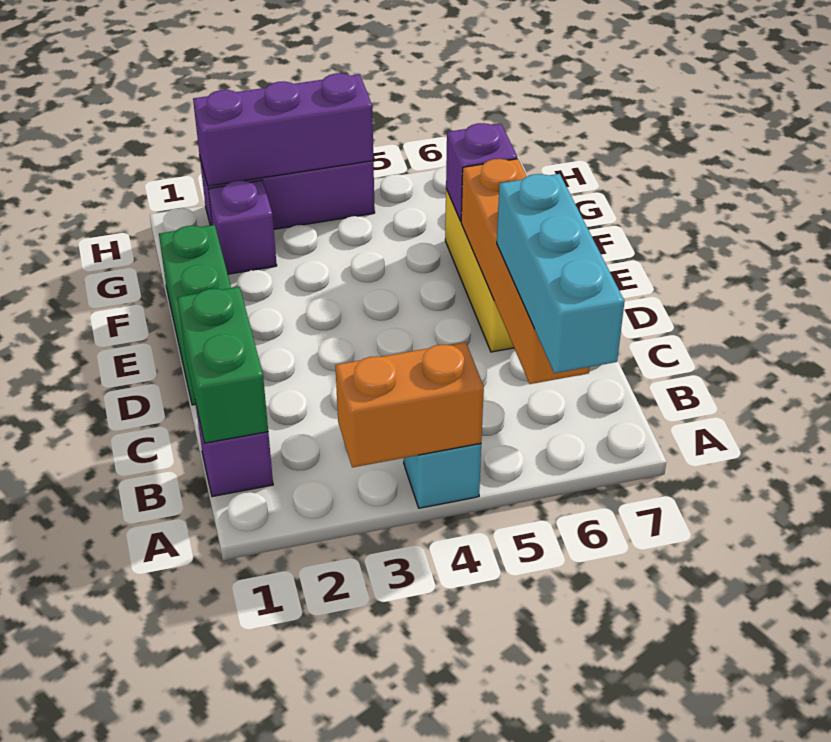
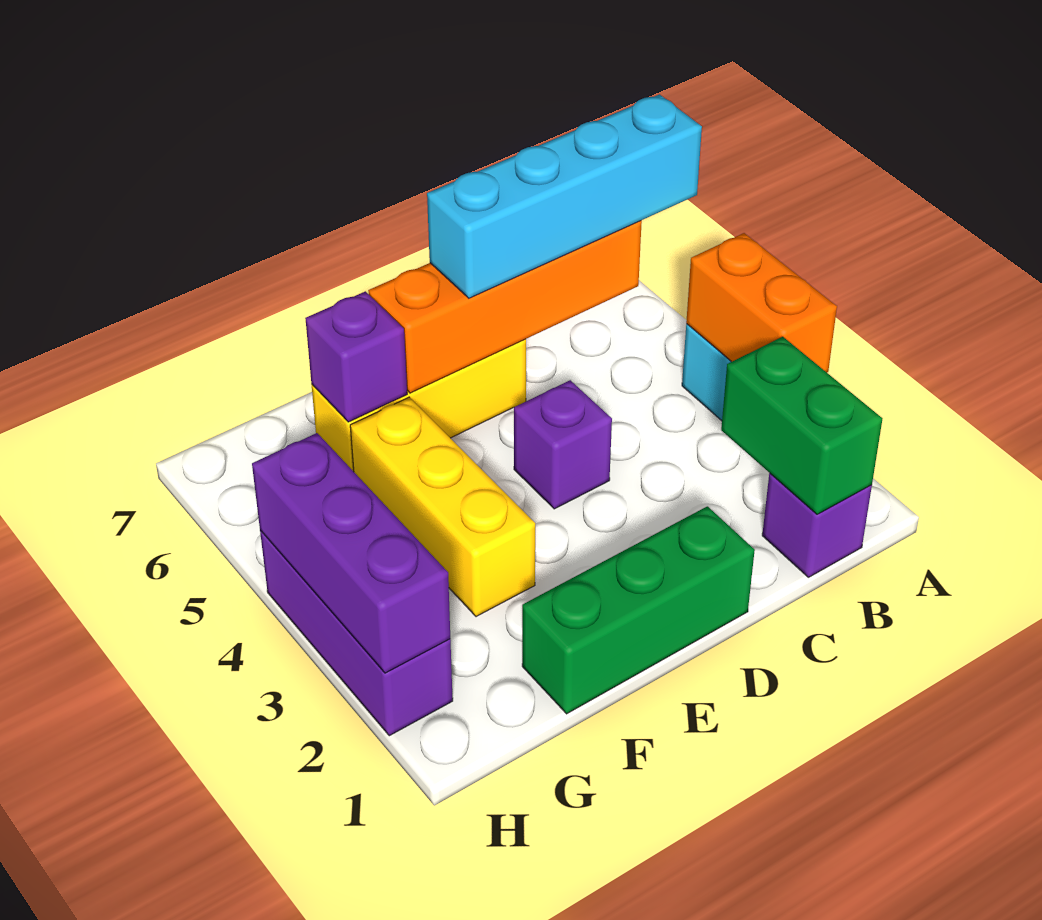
cyan 1x3 brick [497,174,625,373] -> cyan 1x4 brick [427,94,702,298]
green 1x2 brick [177,287,268,443] -> green 1x2 brick turned to [721,337,882,514]
none -> yellow 1x3 brick [350,397,535,617]
purple 1x1 brick [208,180,277,274] -> purple 1x1 brick moved to [514,380,612,509]

